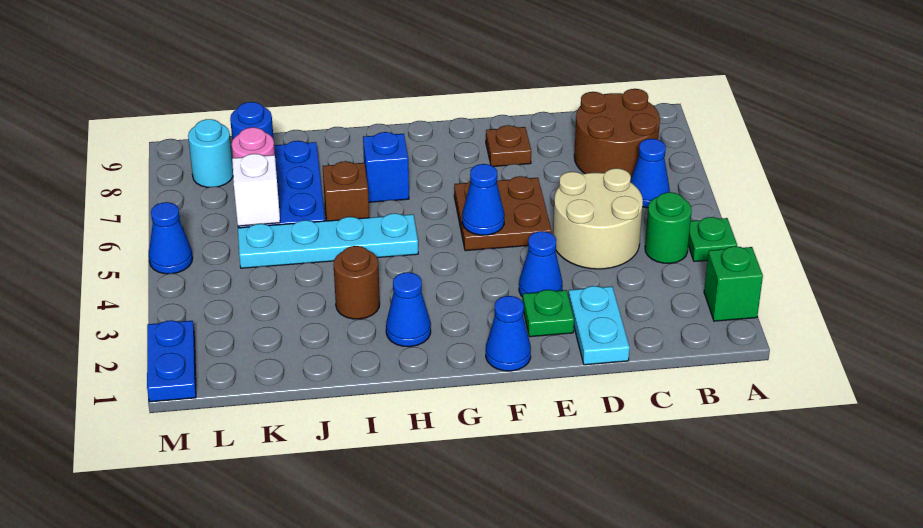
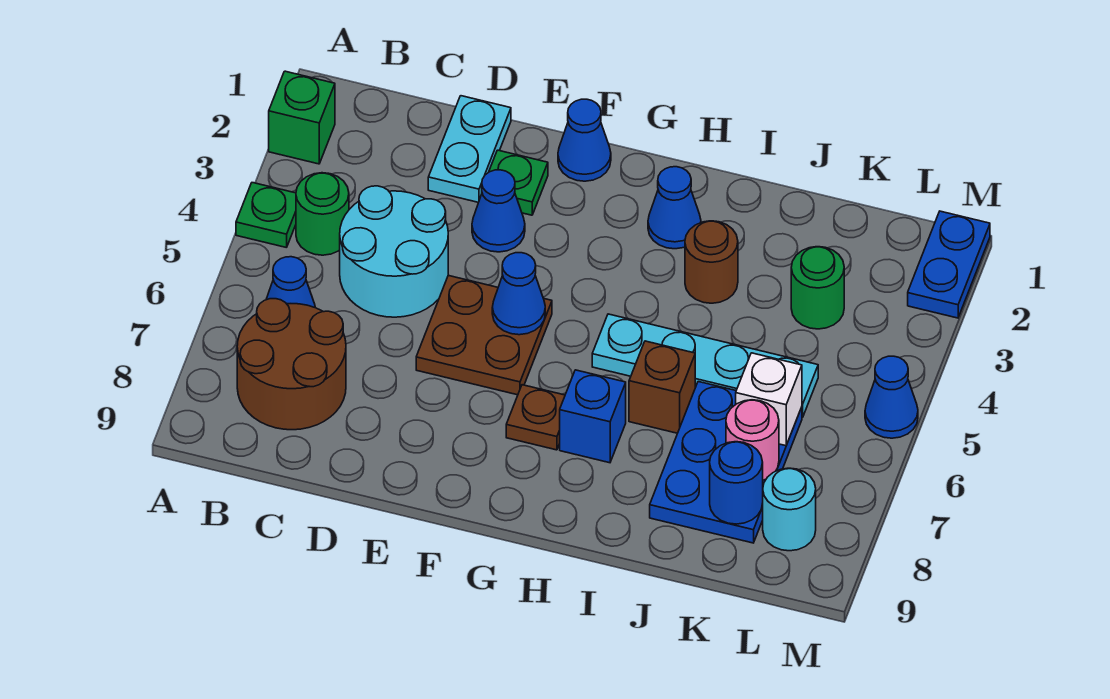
tan 2x2 round brick [553,168,643,269] -> cyan 2x2 round brick [340,186,448,317]
brown 1x1 plate [486,125,531,167] -> brown 1x1 plate moved to [506,385,565,450]
none -> green 1x1 round brick [791,247,844,329]

